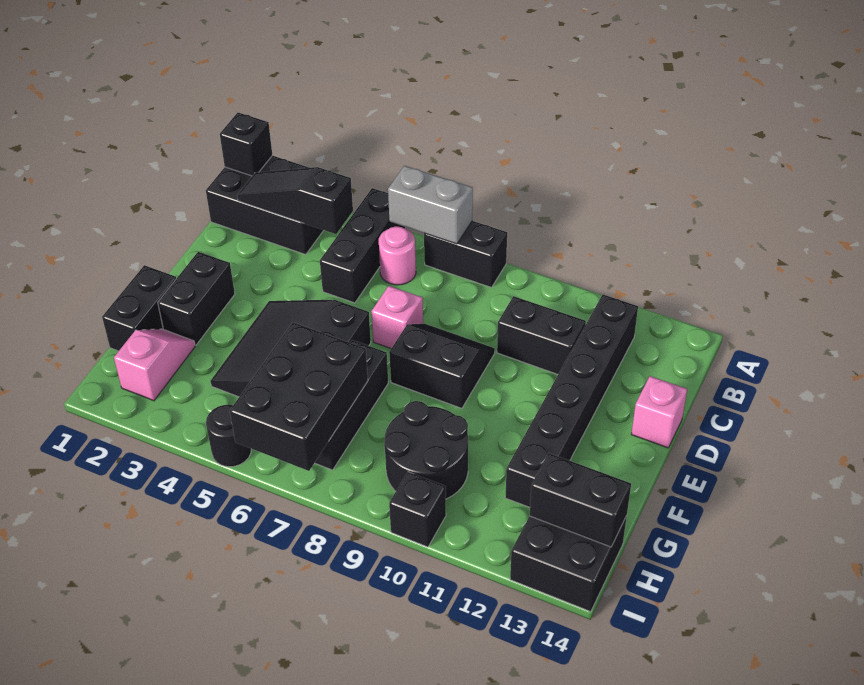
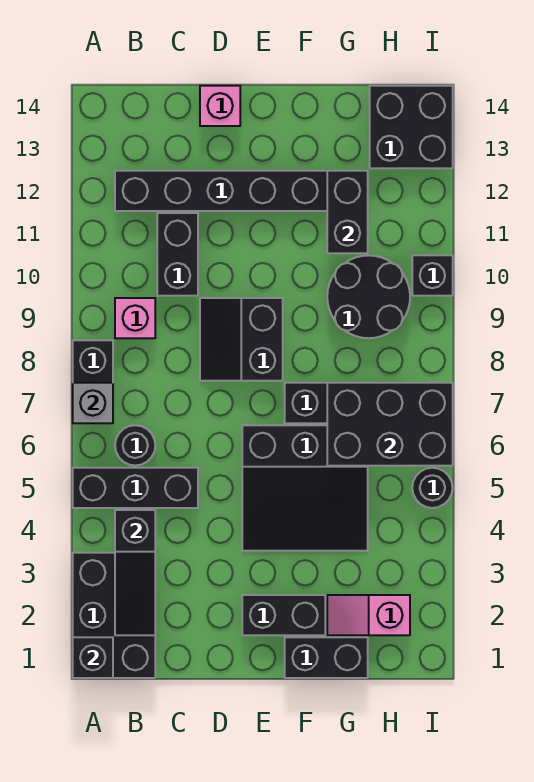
grey 1x2 brick [388,166,473,244] -> grey 1x1 brick [73,383,113,423]
pink 1x1 round brick [379,226,416,285] -> black 1x1 round brick [115,425,155,466]
pink 1x1 brick [371,286,423,348] -> pink 1x1 brick moved to [115,298,155,338]
black 1x2 brick [530,453,631,547] -> black 1x2 brick moved to [327,171,368,253]

